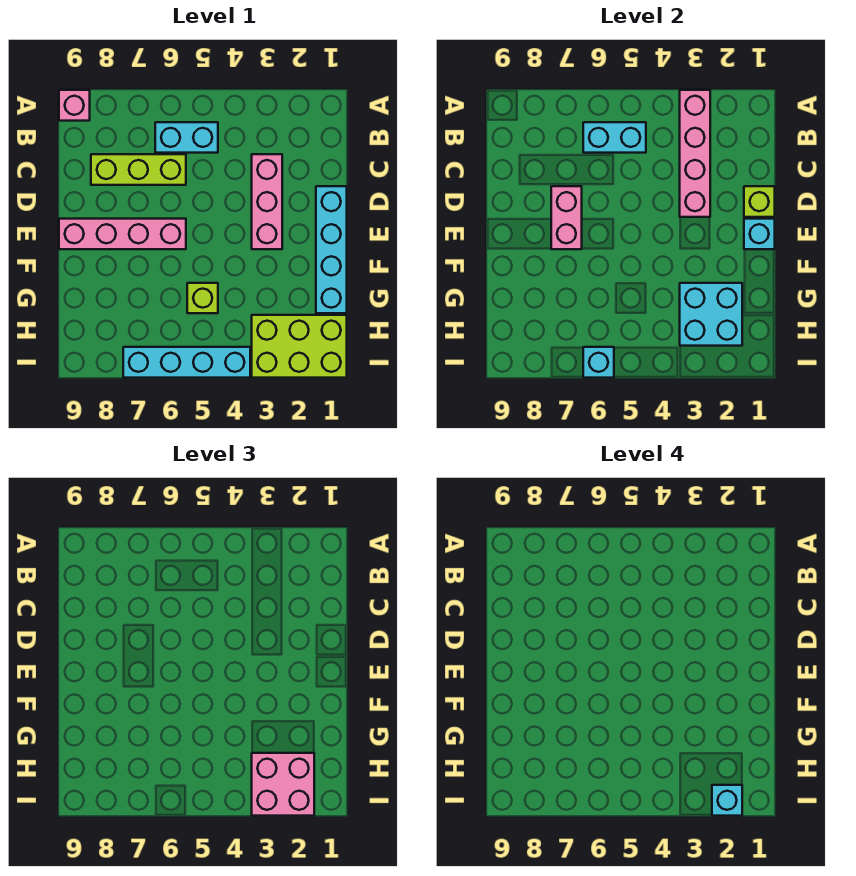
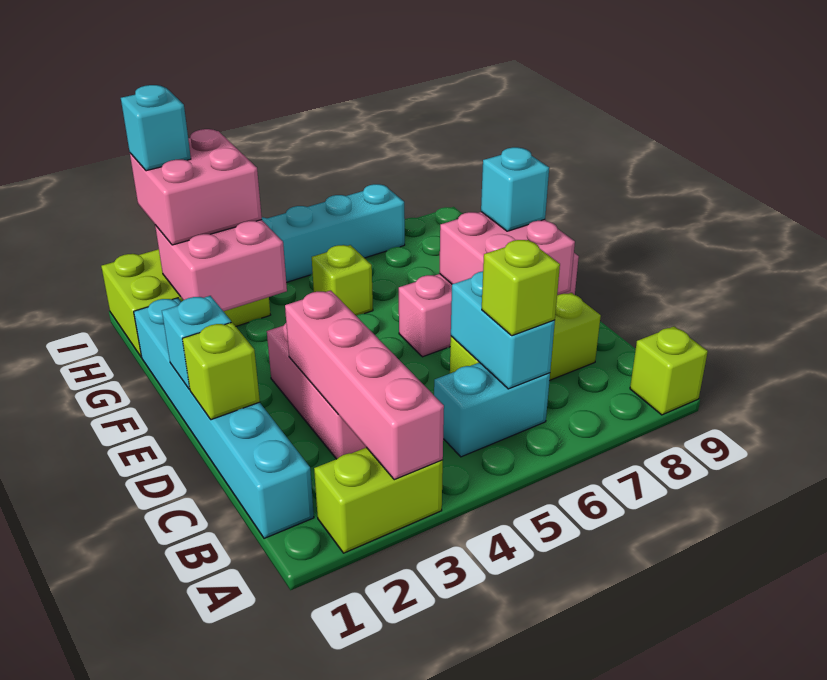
none -> lime 1x2 brick [314,447,443,553]
pink 1x1 brick [59,90,90,121] -> lime 1x1 brick [630,326,708,415]
cyan 1x2 brick [583,122,646,153] -> cyan 1x2 brick turned to [451,271,555,389]
none -> lime 1x1 brick [482,240,560,336]
cyan 1x4 brick [316,186,347,313] -> cyan 1x6 brick [134,298,314,538]
pink 1x2 brick [551,186,582,249] -> pink 2x2 brick [439,212,575,295]
cyan 2x2 brick [680,283,742,346] -> pink 2x2 brick [155,220,287,311]
cyan 1x1 brick [583,347,614,378] -> cyan 1x1 brick moved to [481,147,549,231]

